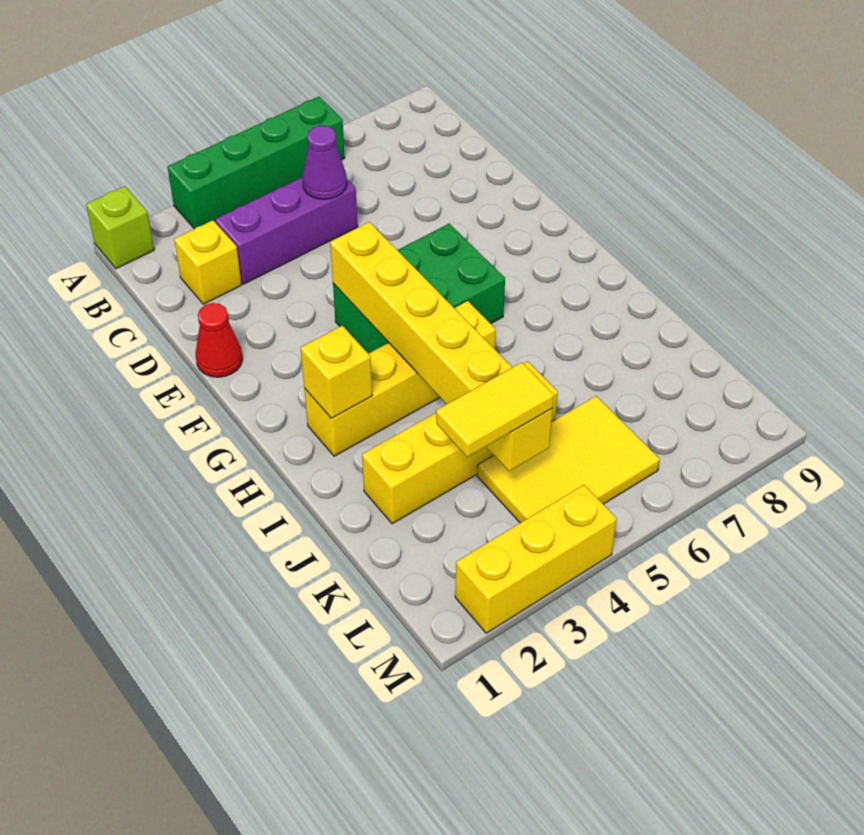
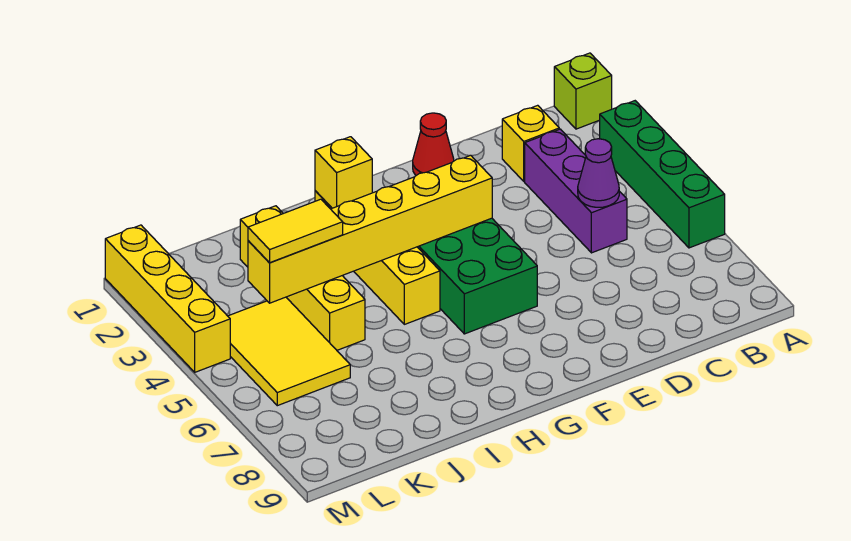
yellow 1x2 tile [436,362,554,457] -> yellow 1x2 tile turned to [248,199,343,263]
yellow 1x3 brick [455,485,617,633] -> yellow 1x4 brick [105,225,230,372]

